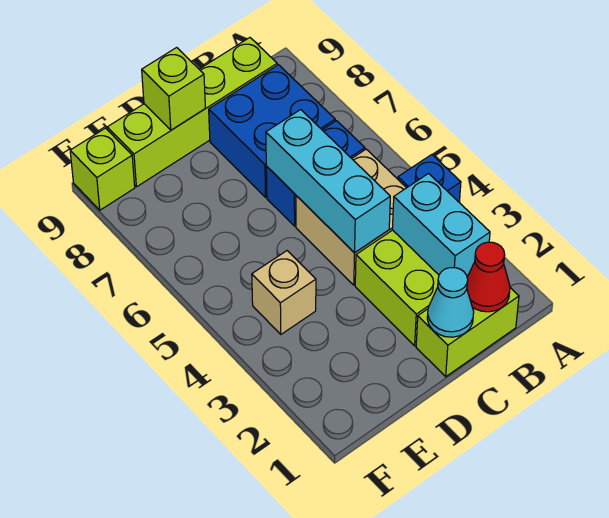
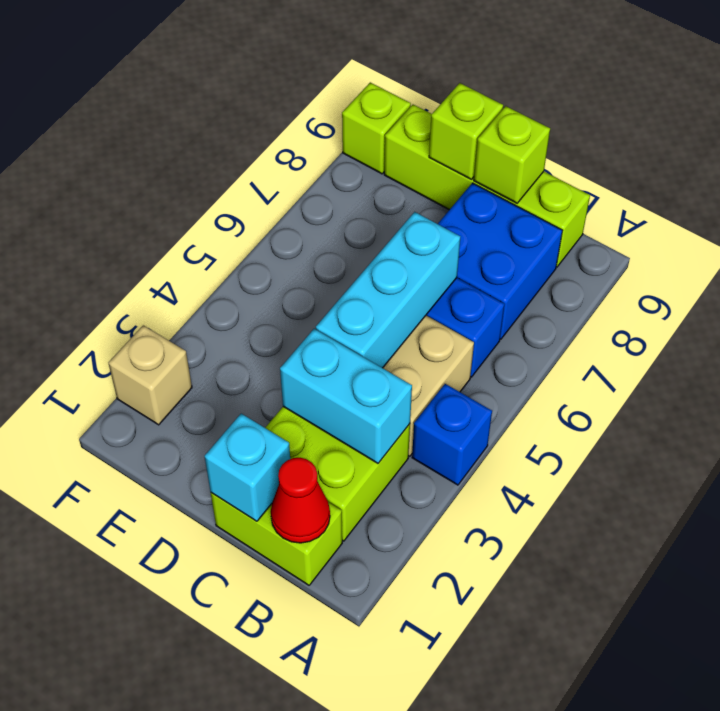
cyan 1x2 brick [392,174,490,277] -> cyan 1x2 brick turned to [280,329,412,463]
cyan 1x1 cone [427,268,474,337] -> cyan 1x1 brick [205,414,290,521]
none -> lime 1x1 brick [474,106,550,203]
tan 1x1 brick [252,251,316,334] -> tan 1x1 brick moved to [108,325,192,425]

